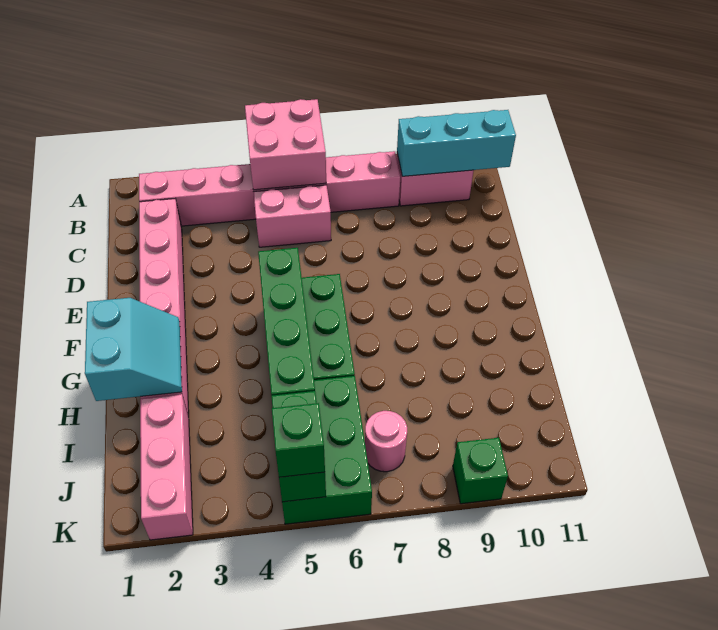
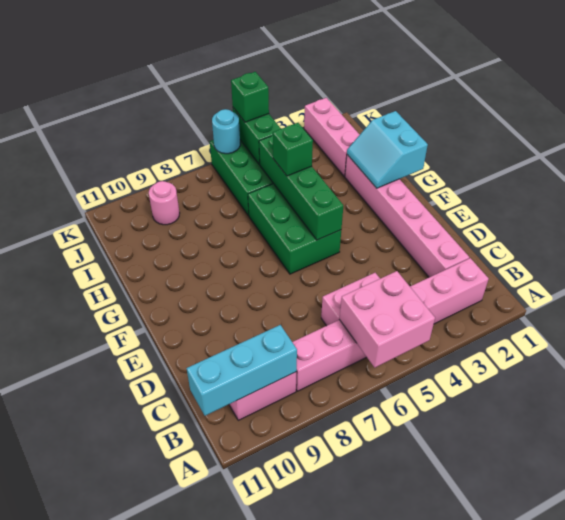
pink 1x1 round brick [365,411,407,472] -> pink 1x1 round brick moved to [149,181,180,225]
none -> cyan 1x1 round brick [212,109,240,154]
green 1x1 brick [453,438,508,504] -> green 1x1 brick moved to [273,123,313,176]

